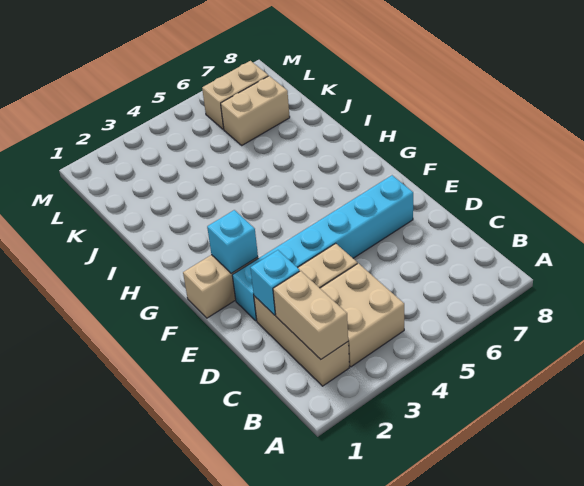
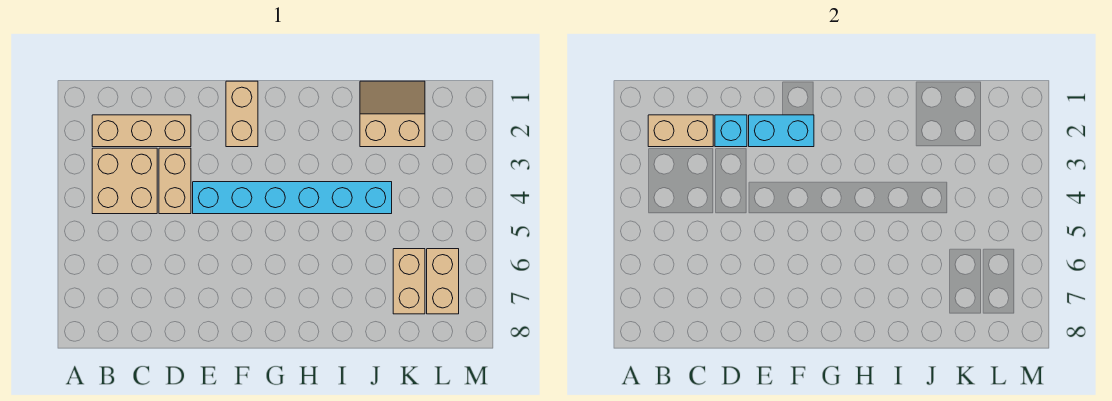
cyan 1x6 brick [232,175,413,321] -> cyan 1x6 brick turned to [193,182,392,214]
cyan 1x1 brick [207,210,258,273] -> cyan 1x2 brick [749,115,814,147]
none -> tan 2x2 slope [360,81,425,147]

